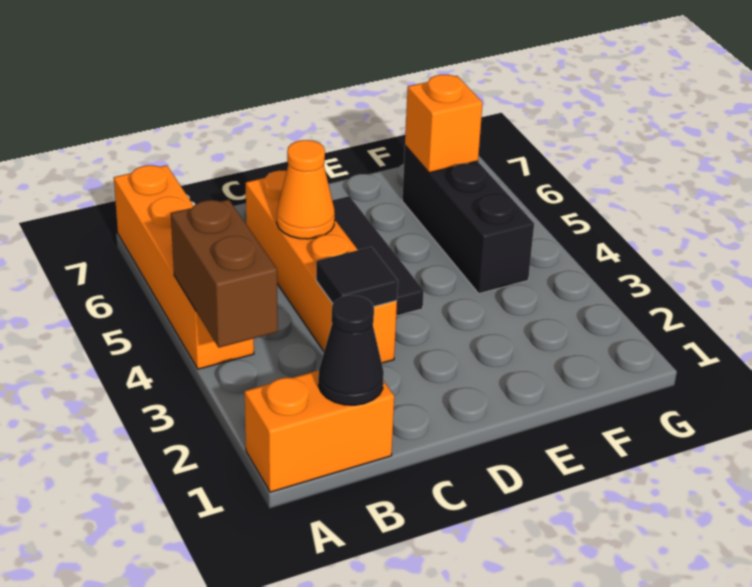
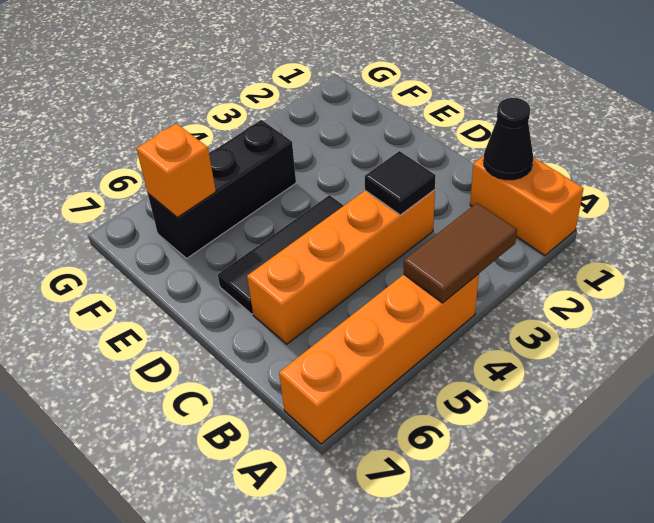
brown 1x2 brick [171,200,278,348] -> brown 1x2 tile [404,203,517,303]
orange 1x1 cone [277,140,335,239] -> none

